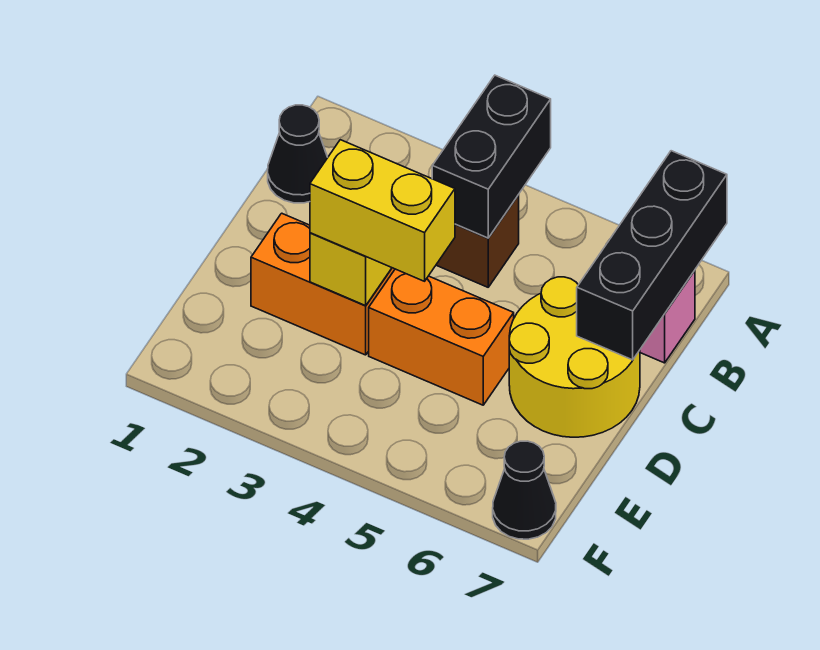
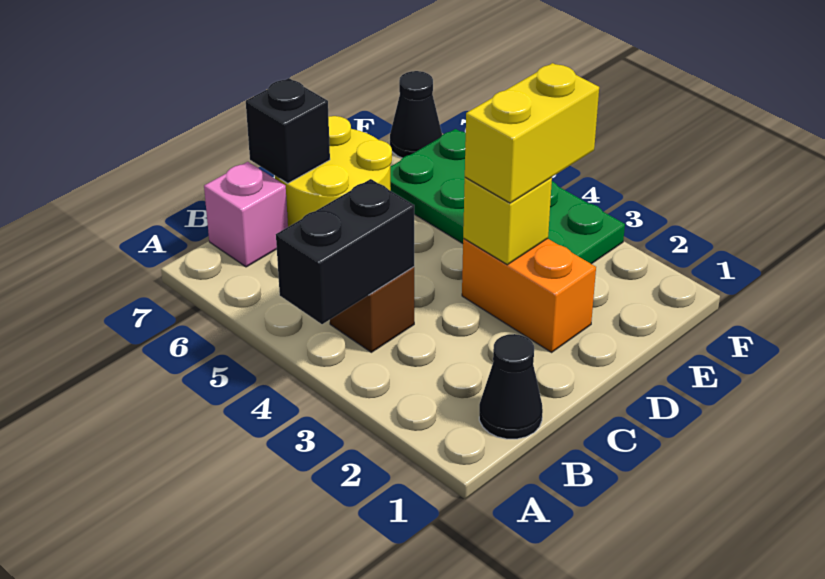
black 1x3 brick [577,151,727,360] -> black 1x1 brick [246,78,330,184]
yellow 1x2 brick [310,140,455,281] -> yellow 1x2 brick turned to [465,63,599,203]
orange 1x2 brick [369,269,514,405] -> none
none -> green 2x4 plate [390,129,625,264]

